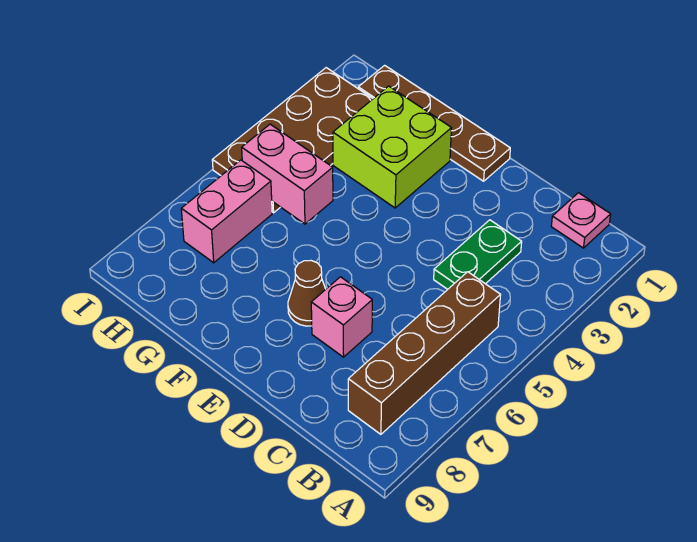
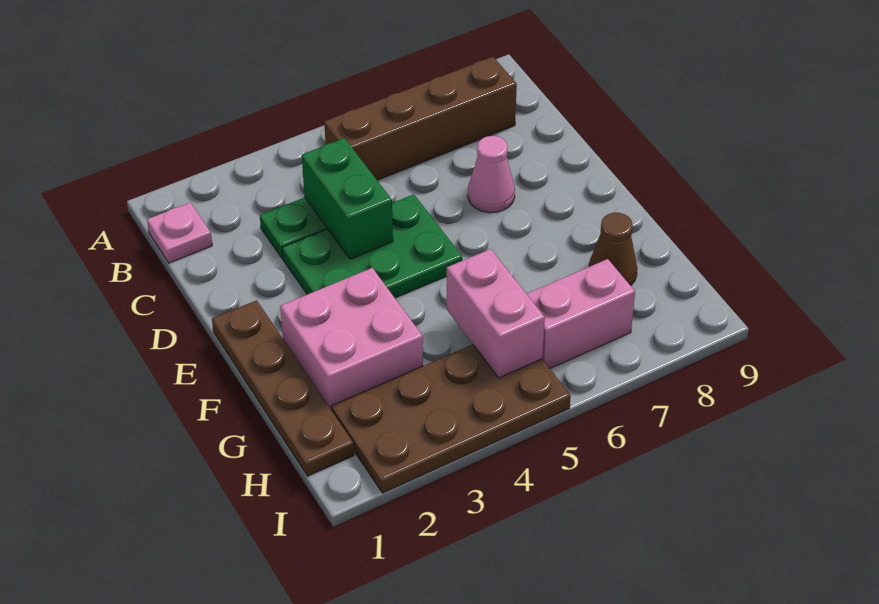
none -> green 1x2 brick [302,138,393,259]
none -> green 2x3 plate [282,194,462,298]
pink 1x1 brick [311,277,372,357] -> pink 1x1 cone [468,136,515,213]
brown 1x1 cone [288,261,326,326] -> brown 1x1 cone moved to [589,213,637,286]
lime 2x2 brick [333,86,451,208] -> pink 2x2 brick [280,268,423,410]

